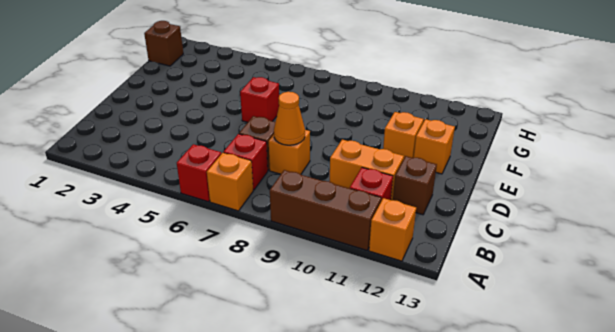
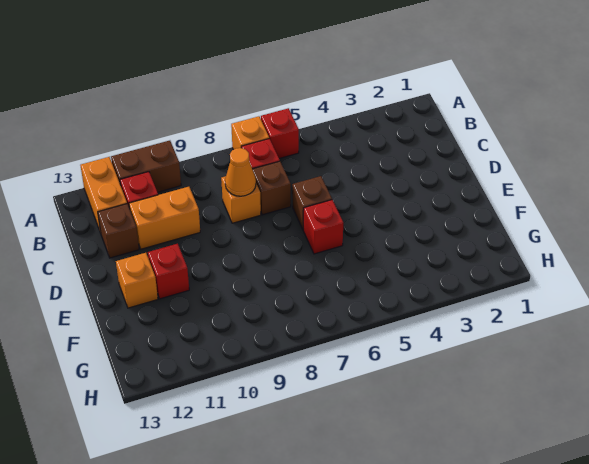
brown 1x3 brick [270,170,381,250] -> brown 1x2 brick [111,141,181,192]
orange 1x1 brick [369,198,416,261] -> orange 1x2 brick [81,157,127,233]
orange 1x1 brick [383,112,424,158] -> red 1x1 brick [148,244,189,299]
brown 1x1 brick [144,21,183,66] -> brown 1x1 brick moved to [292,176,332,229]

